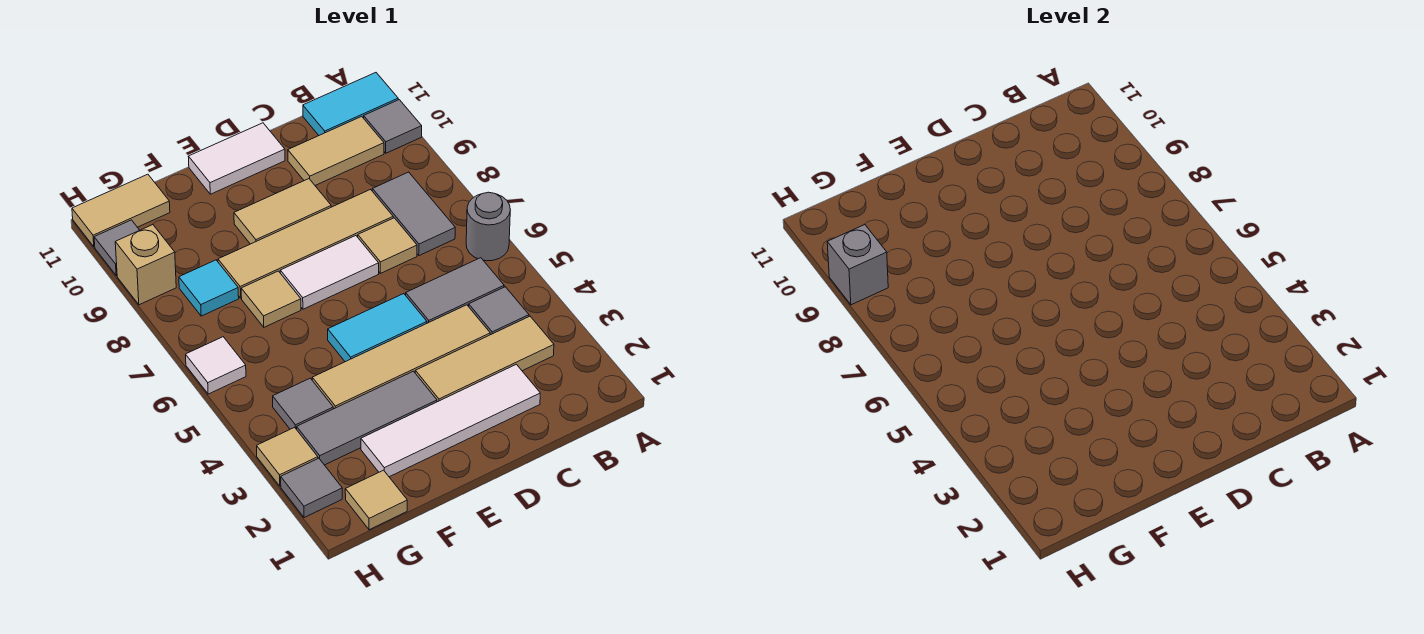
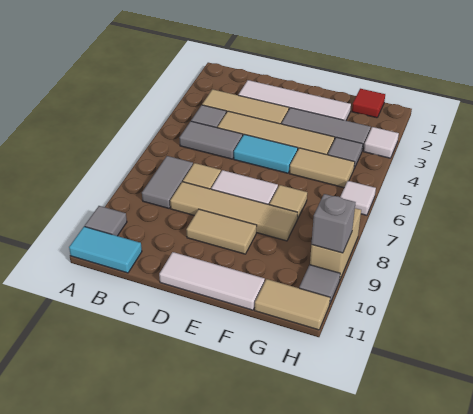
grey 1x1 round brick [466,192,510,261] -> none
tan 1x2 tile [288,116,384,185] -> tan 1x2 tile moved to [290,148,355,188]
white 1x2 tile [188,123,285,194] -> white 1x3 tile [159,252,265,310]
tan 1x1 tile [345,470,407,530] -> red 1x1 tile [352,89,385,118]
cyan 1x1 tile [179,260,239,316] -> none
grey 1x1 tile [281,458,342,518] -> none
tan 1x1 tile [257,427,318,486] -> white 1x1 tile [364,127,399,158]
tan 1x1 brick [115,225,176,305] -> tan 1x2 brick [310,208,361,281]

